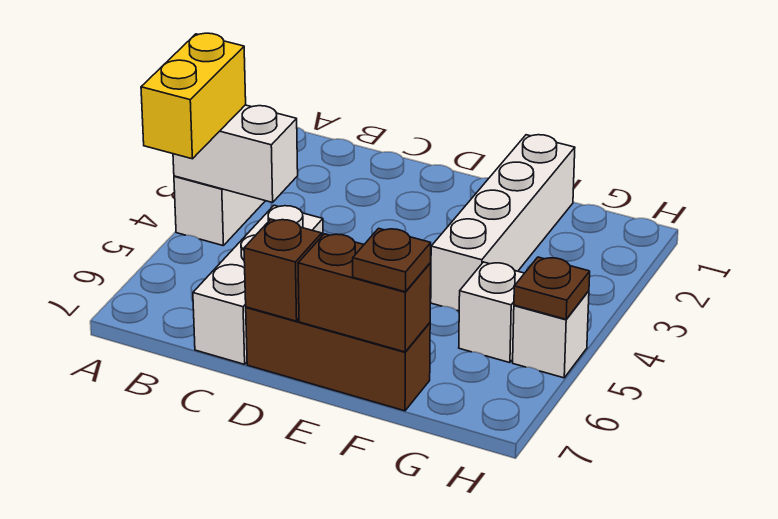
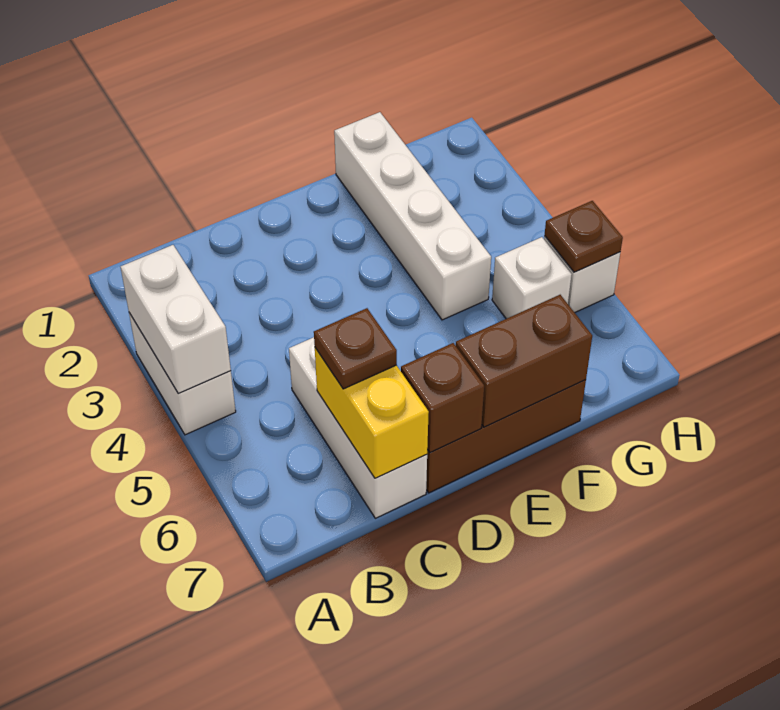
white 1x2 brick [173,105,298,203] -> white 1x2 brick turned to [121,245,231,393]
yellow 1x2 brick [141,33,246,159] -> yellow 1x2 brick moved to [315,348,429,478]
brown 1x1 plate [353,228,431,292] -> brown 1x1 plate moved to [314,308,397,389]

